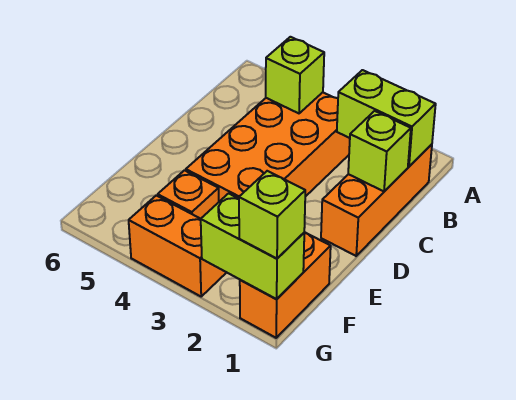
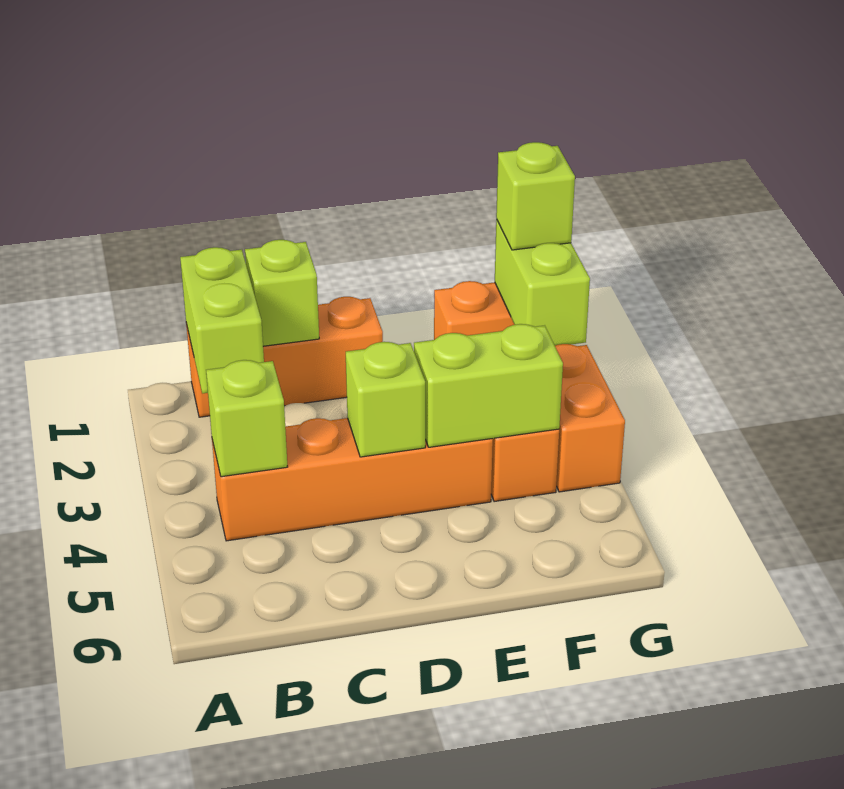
orange 2x4 brick [186,92,350,202] -> orange 1x4 brick [212,418,493,541]
none -> lime 1x1 brick [346,342,425,457]
none -> lime 1x2 brick [414,324,563,447]

